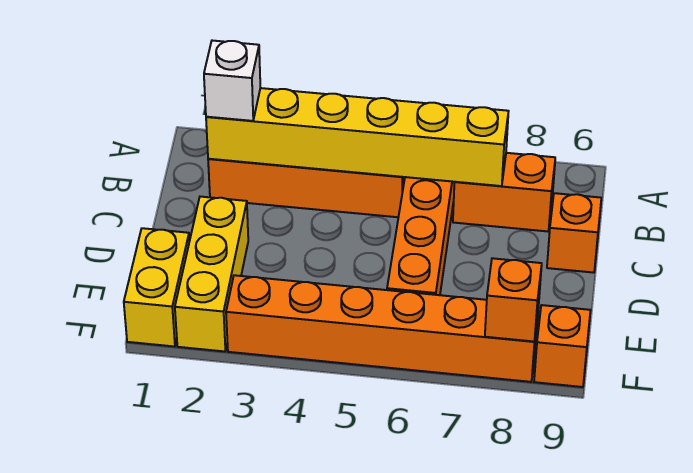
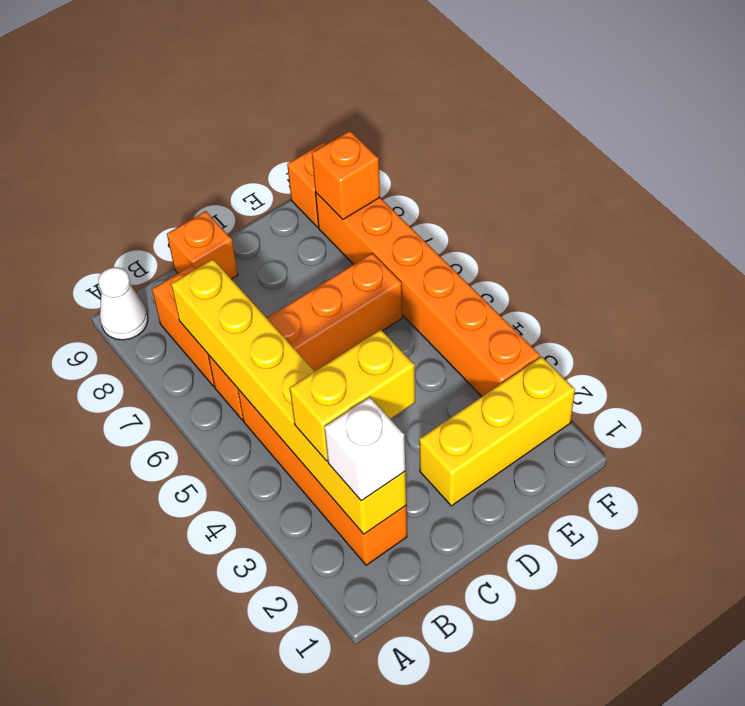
none -> white 1x1 cone [98,267,148,340]
yellow 1x2 brick [124,228,190,347] -> yellow 1x2 brick moved to [290,330,415,461]

